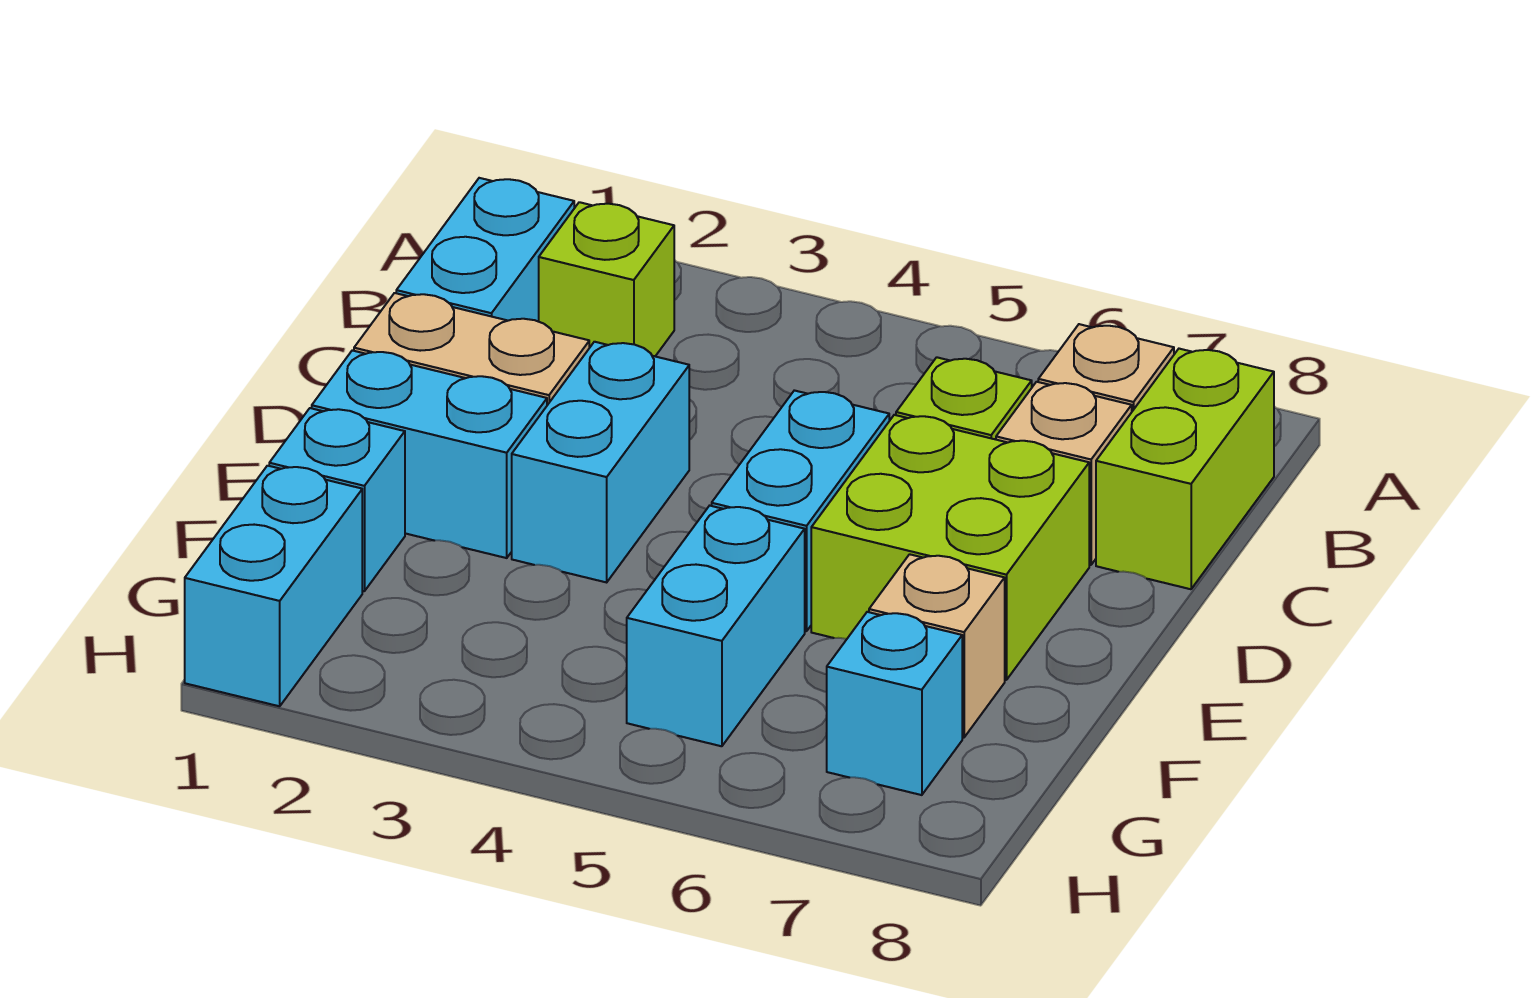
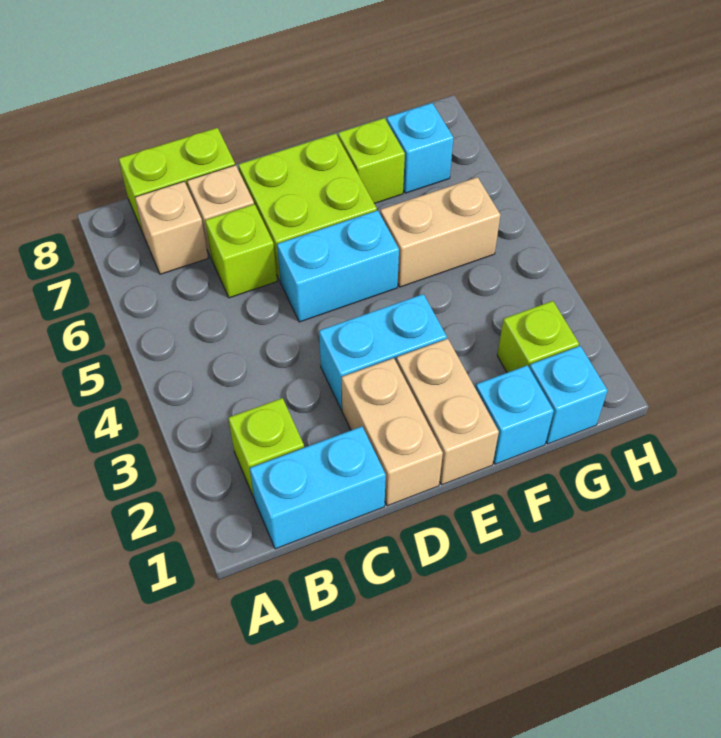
cyan 1x2 brick [312,351,547,558] -> tan 1x2 brick [396,339,499,485]
cyan 1x2 brick [627,506,805,746] -> tan 1x2 brick [380,177,500,287]
tan 1x1 brick [869,554,1005,737] -> lime 1x1 brick [338,118,405,203]
cyan 1x2 brick [185,466,362,706] -> cyan 1x1 brick [529,346,608,444]
none -> lime 1x1 brick [497,301,579,373]

